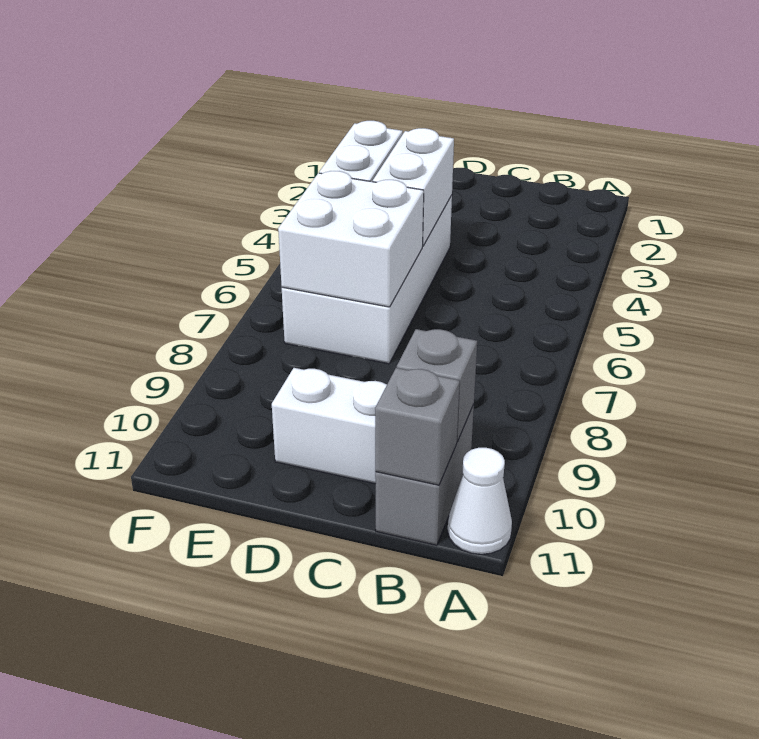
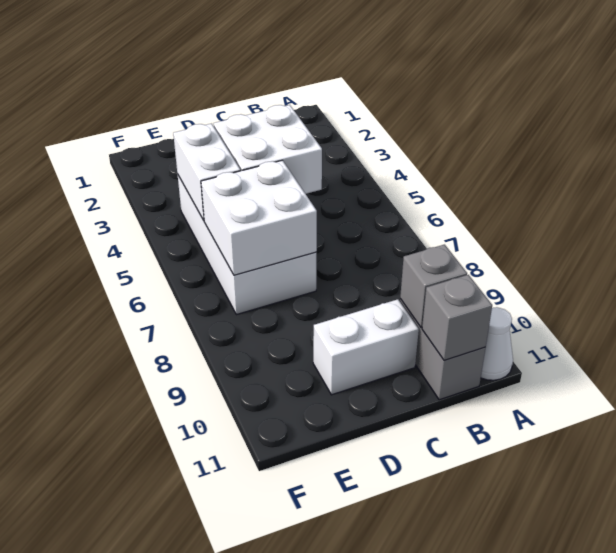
white 1x2 brick [373,128,454,246] -> white 2x2 brick [214,105,322,194]

